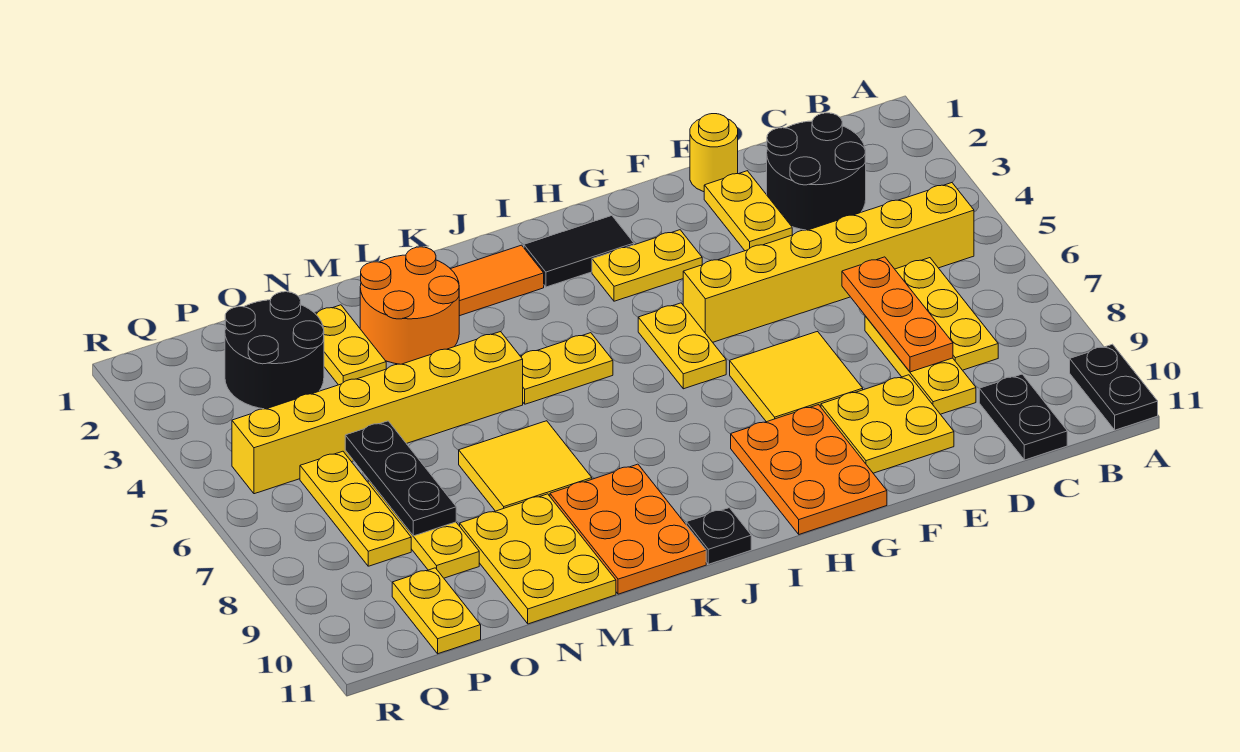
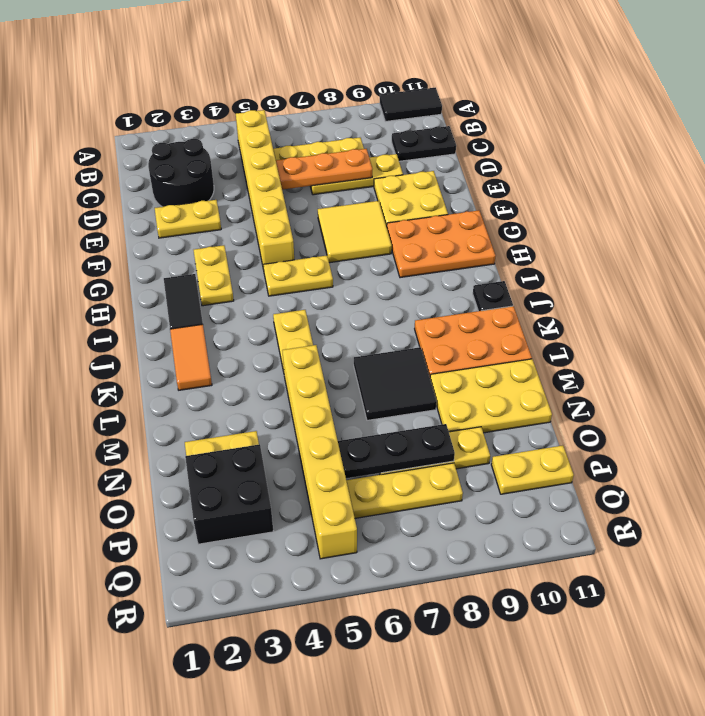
black 1x2 plate [1070,344,1158,430] -> black 1x2 tile [380,87,442,121]
yellow 1x1 round brick [690,114,738,192] -> none
orange 2x2 round brick [360,247,459,364] -> none
yellow 2x2 tile [459,421,592,511] -> black 2x2 tile [354,347,437,420]
black 2x2 round brick [225,292,324,409] -> black 2x2 brick [185,444,273,544]

